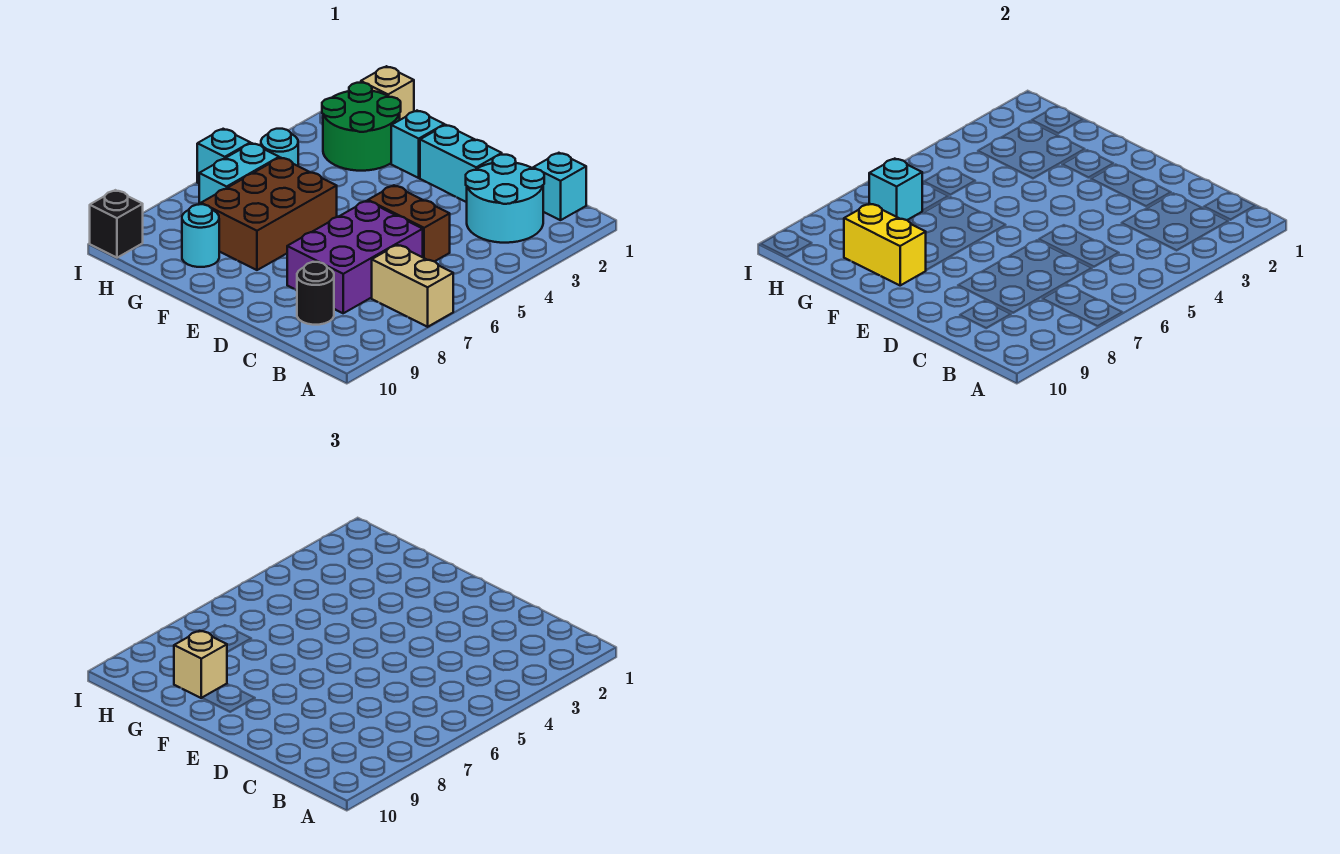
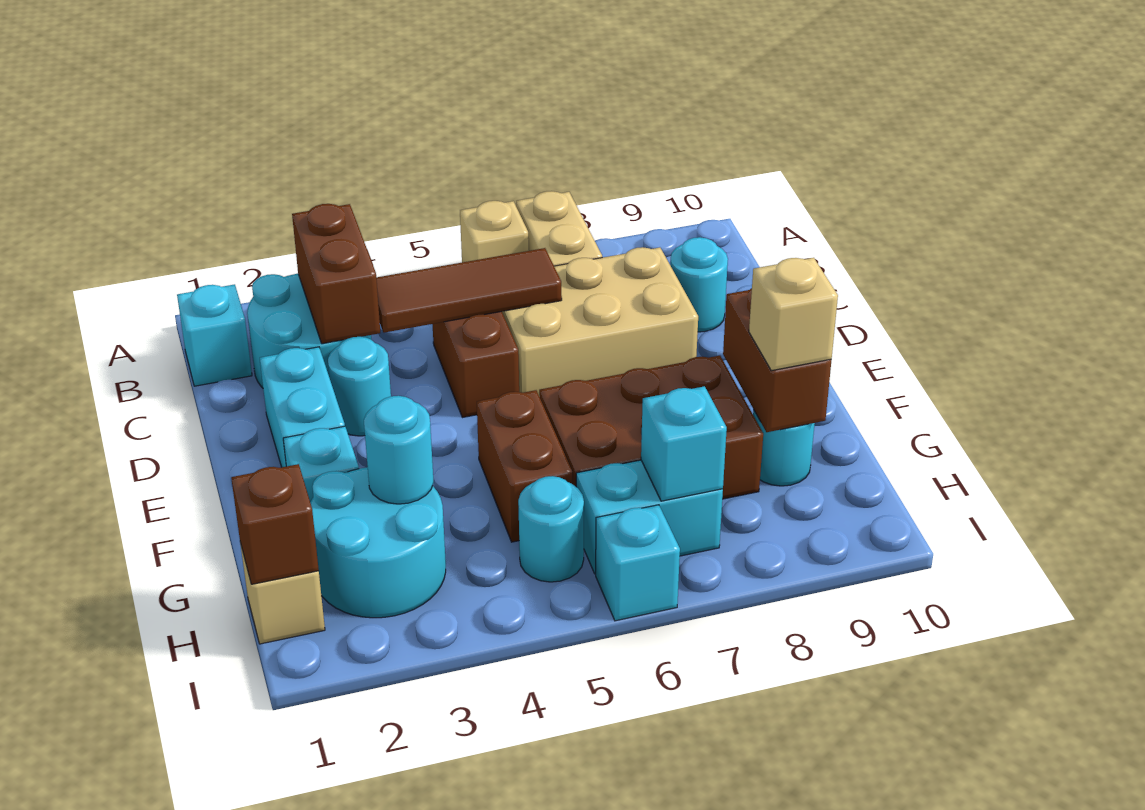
none -> tan 1x1 brick [460,201,529,262]
none -> brown 1x2 brick [292,204,380,344]
none -> brown 1x3 tile [376,248,562,333]
purple 2x3 brick [287,201,423,313] -> tan 2x3 brick [502,247,698,397]
black 1x1 round brick [297,262,334,325] -> cyan 1x1 round brick [670,237,728,332]
none -> cyan 1x1 round brick [328,337,391,436]
none -> brown 1x2 brick [477,390,572,542]
yellow 1x2 brick [844,204,926,285] -> brown 1x2 brick [723,288,831,432]
green 2x2 round brick [322,83,401,171] -> cyan 2x2 round brick [310,467,446,618]
none -> cyan 1x1 round brick [364,396,434,504]
none -> brown 1x1 brick [231,464,319,584]
black 1x1 brick [90,190,143,258] -> none

